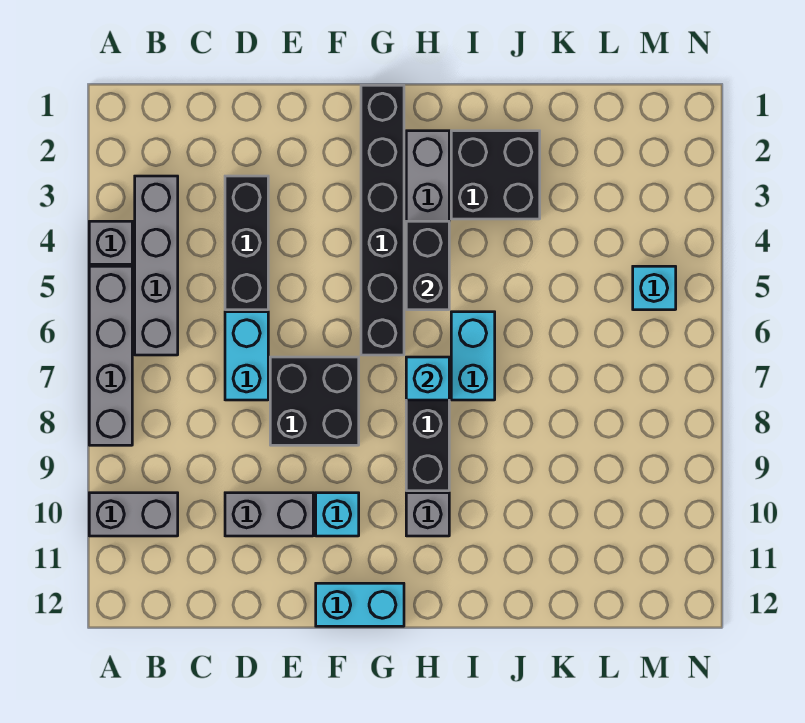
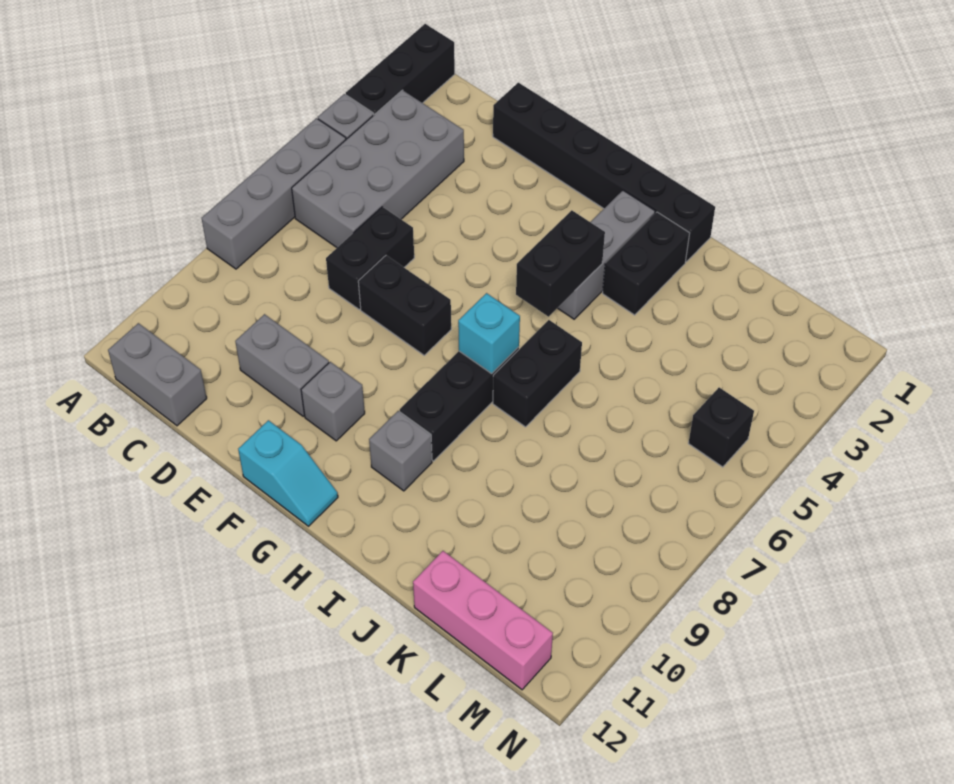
grey 1x2 brick [89,493,178,536] -> grey 1x2 brick moved to [108,323,207,426]
grey 1x4 brick [135,176,178,355] -> grey 2x4 brick [292,90,464,247]
black 1x3 brick [225,176,268,310] -> black 1x3 brick moved to [346,24,455,115]
cyan 1x2 brick [225,312,268,400] -> black 1x2 brick [326,207,414,309]
black 2x2 brick [270,357,359,445] -> black 1x2 brick [358,255,451,355]
cyan 1x1 brick [316,493,359,536] -> grey 1x1 brick [301,362,365,441]
cyan 1x2 brick [316,583,404,626] -> cyan 1x2 slope [238,420,338,526]
black 1x6 brick [361,85,404,355] -> black 1x6 brick turned to [493,83,715,262]
black 2x2 brick [451,131,540,219] -> black 1x2 brick [603,212,690,315]
cyan 1x2 brick [451,312,495,400] -> black 1x2 brick [493,320,582,427]
none -> pink 1x3 brick [413,551,553,690]
cyan 1x1 brick [633,266,676,310] -> black 1x1 brick [688,388,754,467]

